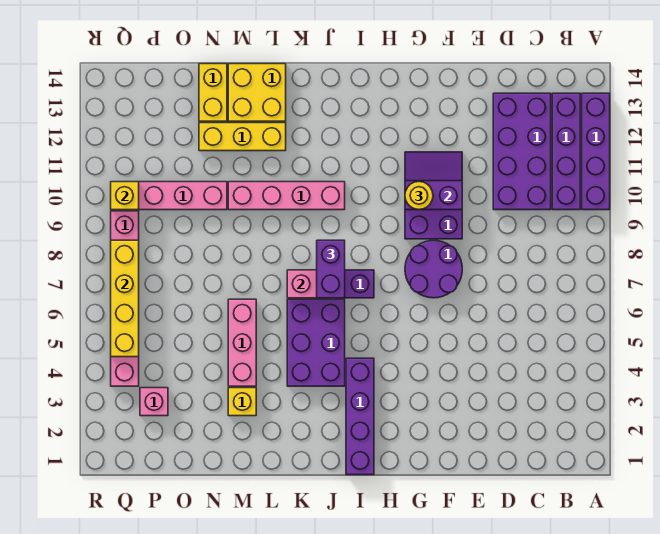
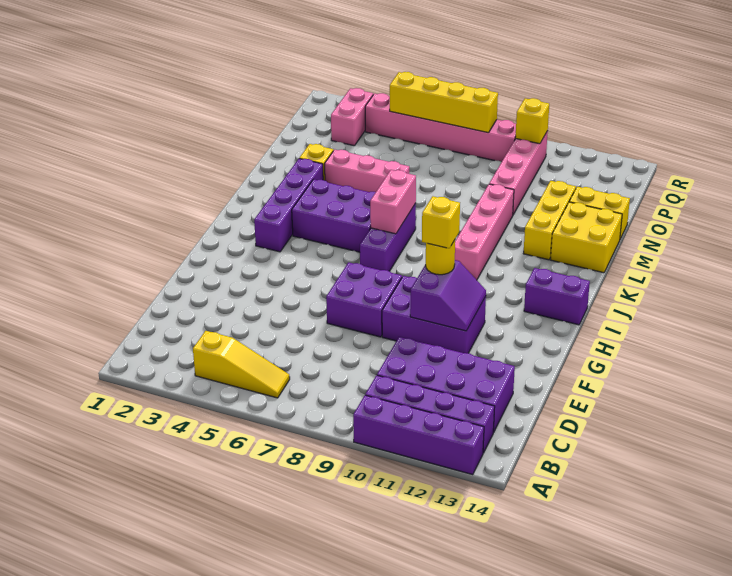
none -> yellow 1x3 slope [193,331,290,398]
purple 2x2 round brick [405,240,462,298] -> purple 2x2 brick [326,262,402,337]
none -> yellow 1x1 brick [422,196,460,248]
purple 1x4 brick [346,358,374,475] -> purple 1x4 brick turned to [254,159,323,252]
purple 1x2 brick [317,240,345,298] -> purple 1x2 brick moved to [524,268,590,325]
pink 1x1 brick [140,388,168,416] -> pink 1x2 brick [331,88,373,146]

